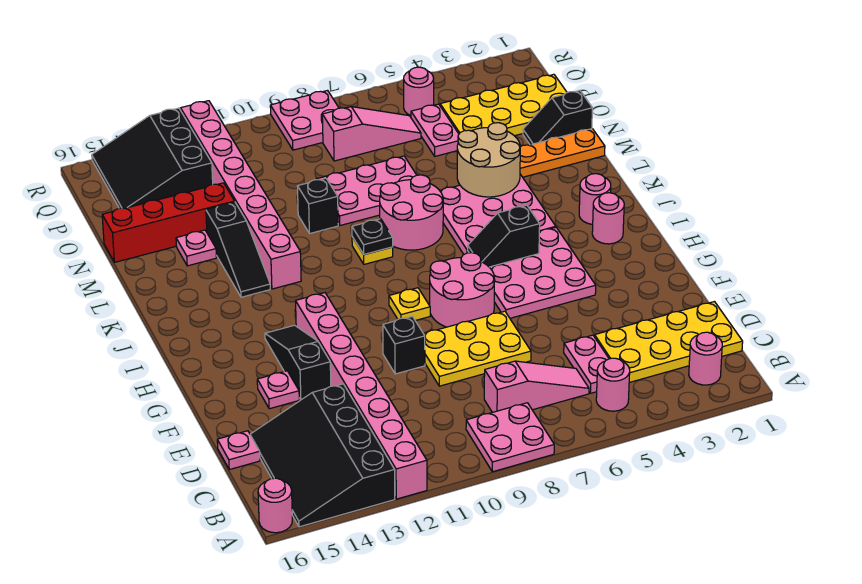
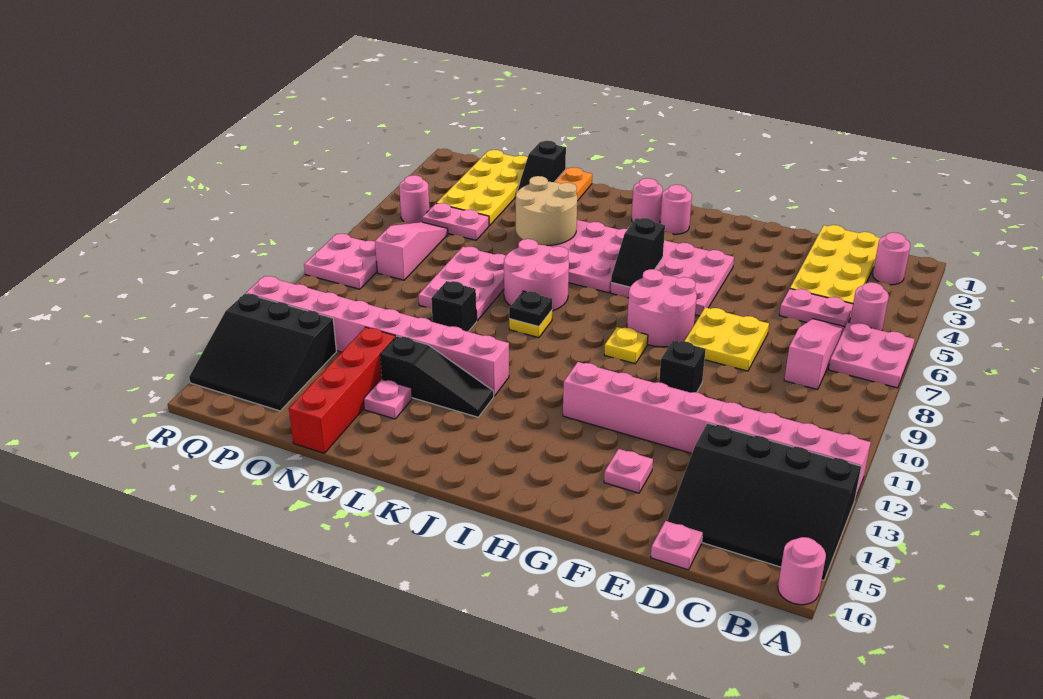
pink 2x2 plate [466,403,554,472] -> pink 2x2 plate moved to [829,322,915,388]
yellow 2x3 plate [424,311,531,386] -> yellow 2x2 plate [685,307,769,371]
black 1x3 slope [265,325,331,400] -> none

